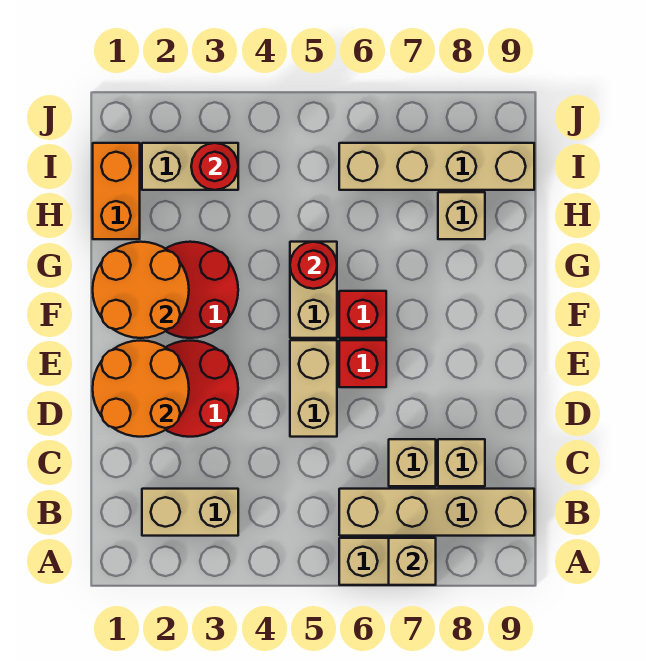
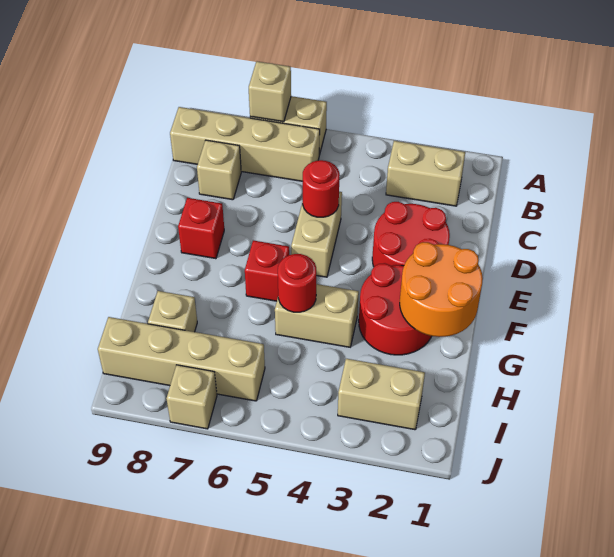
tan 1x1 brick [389,439,436,486] -> tan 1x1 brick moved to [166,365,217,429]
orange 2x2 round brick [93,340,189,437] -> none
red 1x1 brick [339,340,386,387] -> red 1x1 brick moved to [178,198,224,259]
tan 1x2 brick [290,242,337,338] -> tan 1x2 brick turned to [275,284,359,347]
orange 1x2 brick [93,143,140,239] -> none
red 1x1 round brick [191,143,238,190] -> red 1x1 round brick moved to [303,160,340,217]

